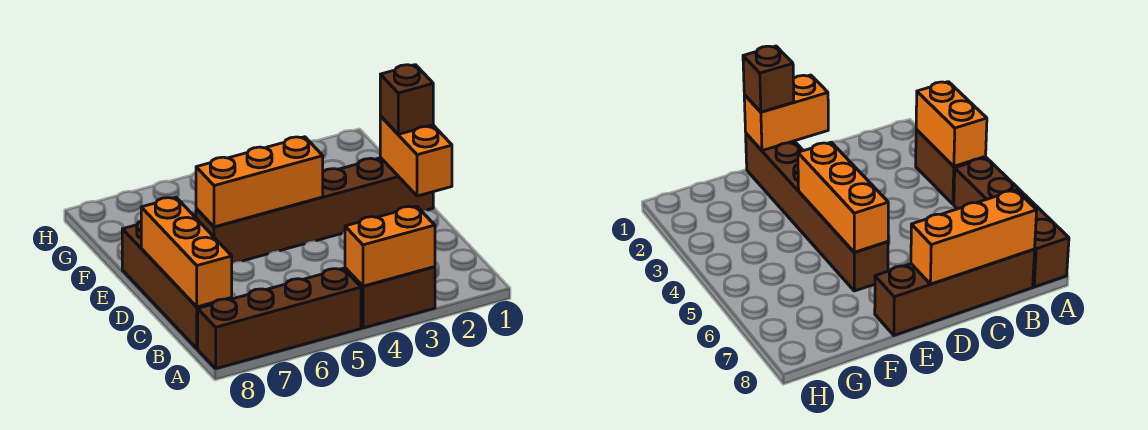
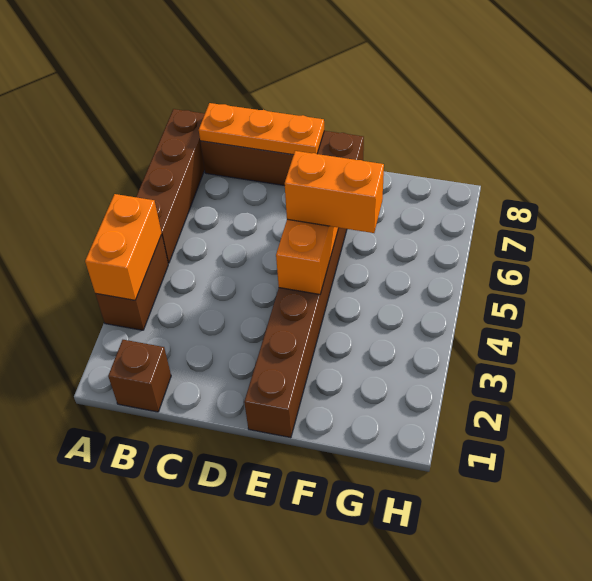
orange 1x3 brick [141,197,232,307] -> orange 1x3 plate [199,103,324,155]
orange 1x2 brick [380,116,452,196] -> orange 1x2 brick moved to [285,151,384,233]
brown 1x1 brick [380,65,433,134] -> brown 1x1 brick moved to [108,340,171,412]

